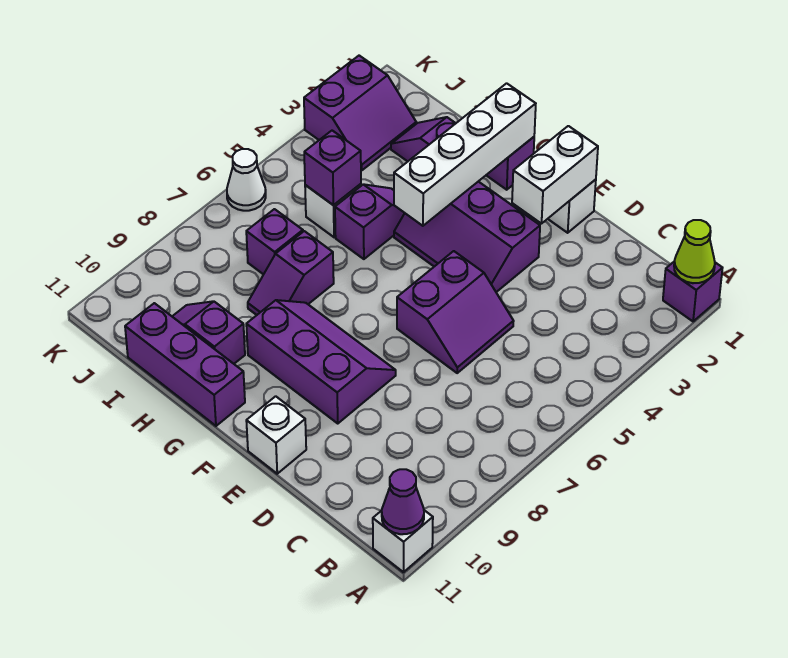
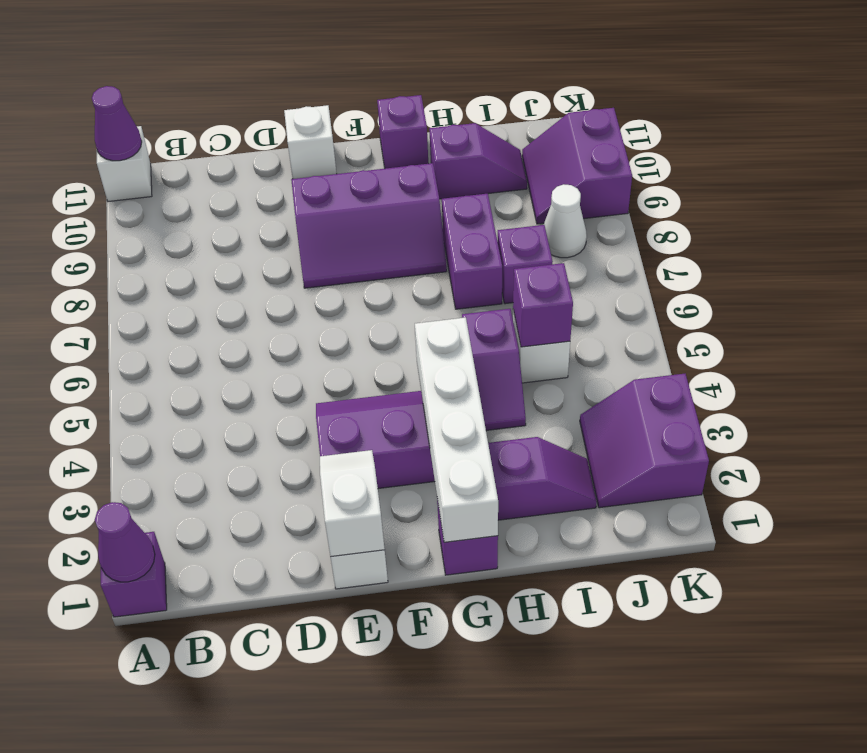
lime 1x1 cone [674,220,715,283] -> purple 1x1 cone [95,502,155,582]
purple 2x2 slope [397,251,514,373] -> purple 2x2 slope moved to [522,108,632,224]
white 1x2 brick [512,126,598,224] -> white 1x2 slope [320,450,385,557]
purple 1x3 brick [125,303,245,426] -> purple 1x1 brick [377,95,428,169]
purple 1x2 slope [248,231,334,315] -> purple 1x2 brick [442,194,502,309]
white 1x1 cone [227,149,266,211] -> white 1x1 cone moved to [544,184,587,258]

